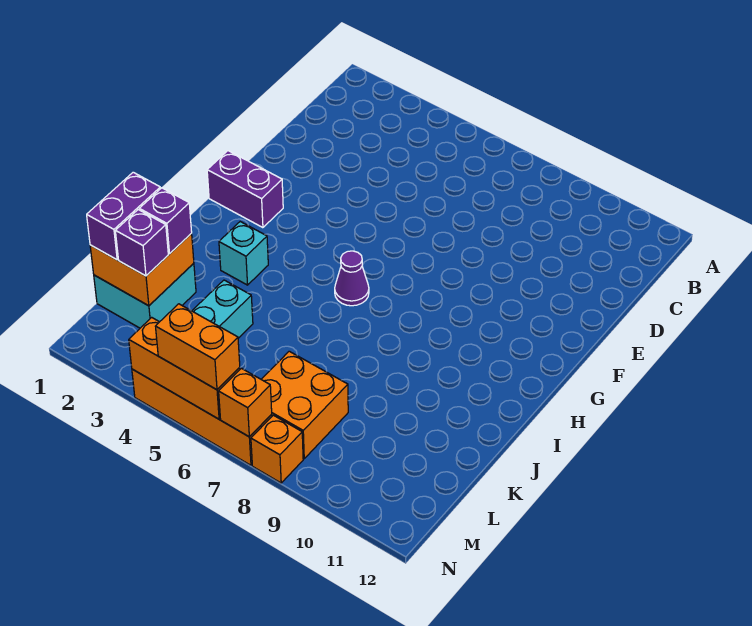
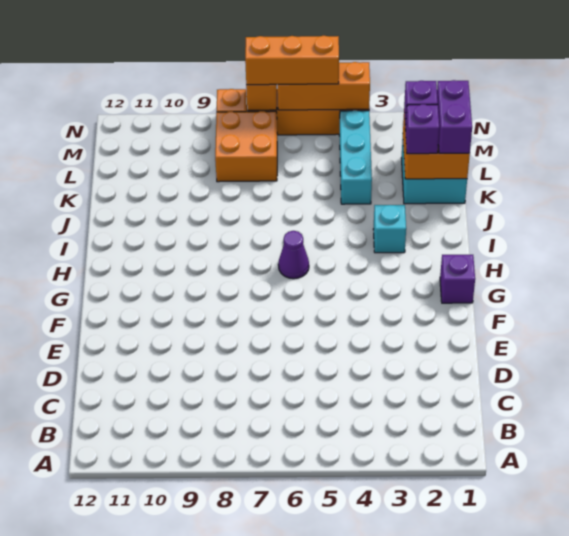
purple 1x2 brick [207,151,283,228] -> purple 1x1 brick [440,255,475,303]
orange 1x2 brick [155,304,240,390] -> orange 1x3 brick [245,36,339,85]

